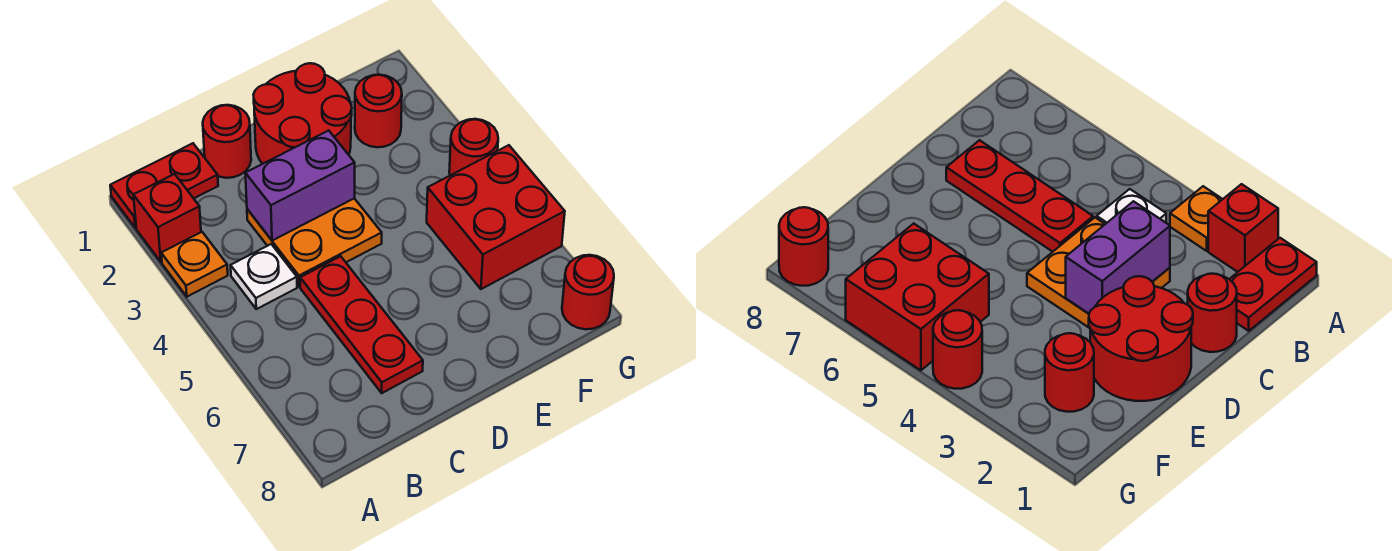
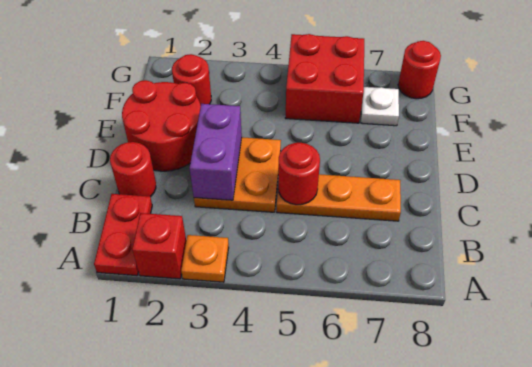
white 1x1 plate [231,244,297,309] -> white 1x1 plate moved to [361,87,399,126]
red 1x3 plate [300,256,423,393] -> orange 1x3 plate [277,174,401,221]
red 1x1 round brick [449,119,498,175] -> red 1x1 round brick moved to [278,143,320,205]

